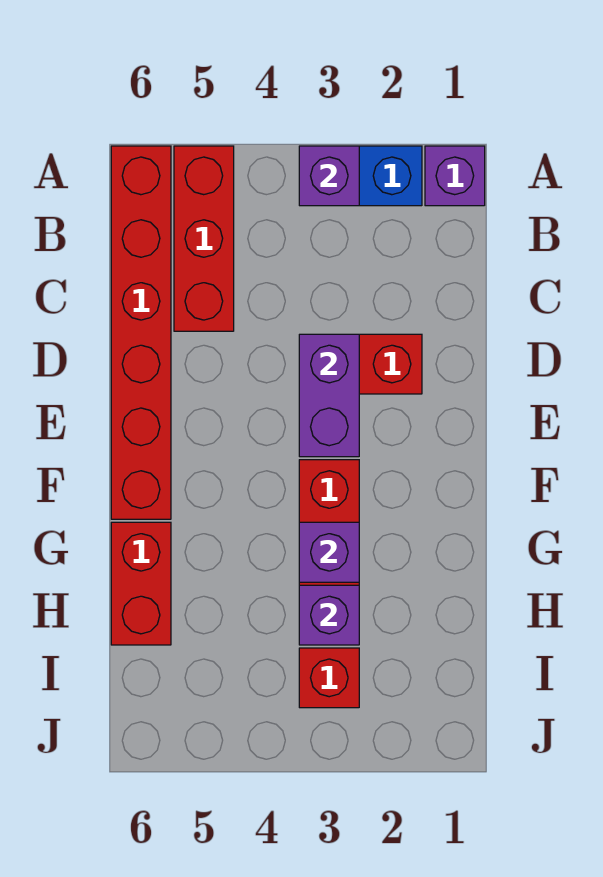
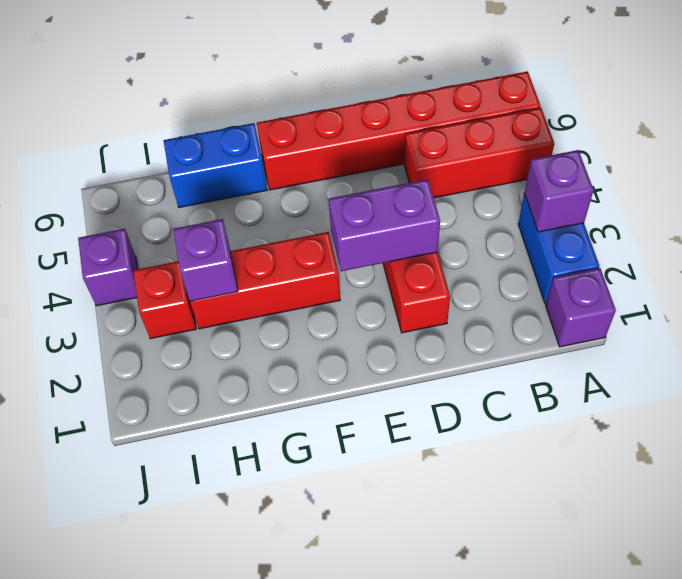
purple 1x1 brick [299,522,359,582] -> purple 1x1 brick moved to [78,229,138,306]
red 1x2 brick [111,522,171,645] -> blue 1x2 brick [163,123,267,207]

